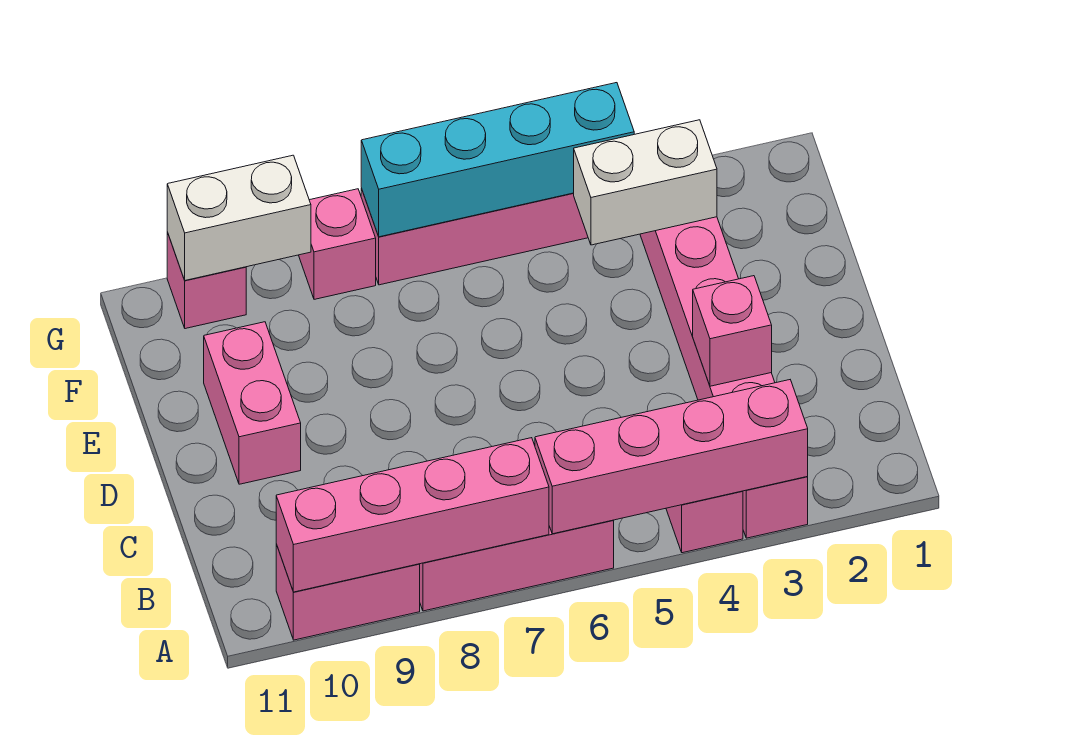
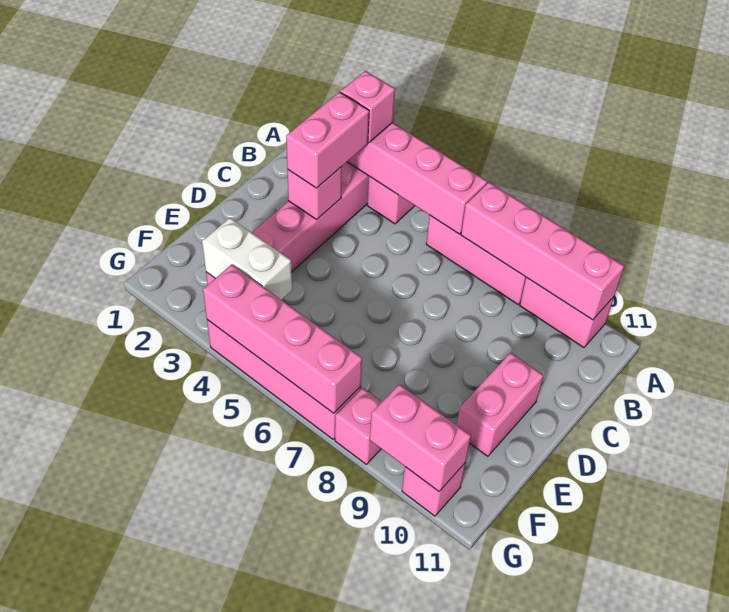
none -> pink 1x1 brick [341,71,395,143]
none -> pink 1x2 brick [286,92,369,188]
cyan 1x4 brick [361,83,634,237] -> pink 1x4 brick [203,265,362,413]
white 1x2 brick [167,155,311,280] -> pink 1x2 brick [370,384,471,491]

